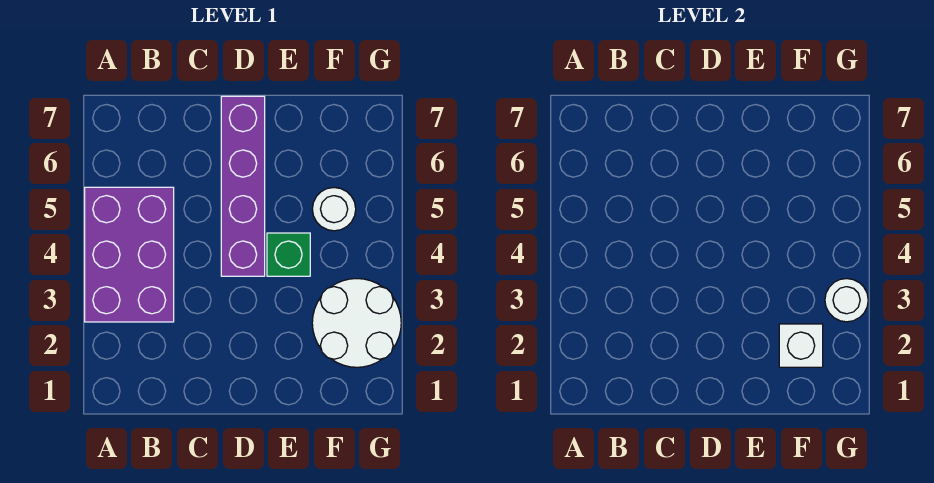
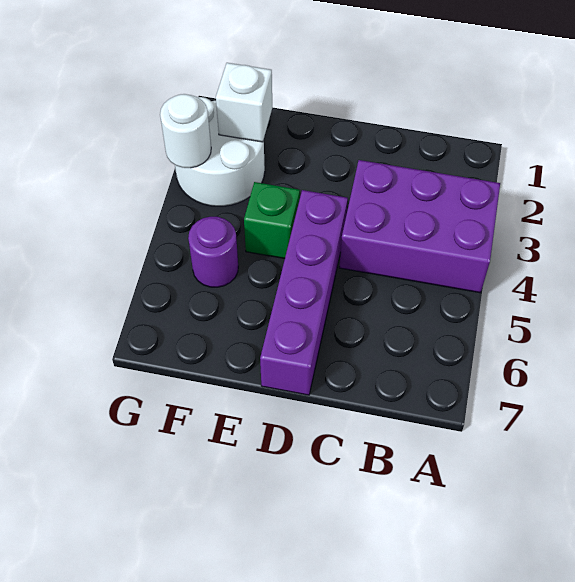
purple 2x3 brick [85,187,174,322] -> purple 2x3 brick turned to [339,160,500,293]
white 1x1 round brick [312,188,356,231] -> purple 1x1 round brick [188,217,238,287]

